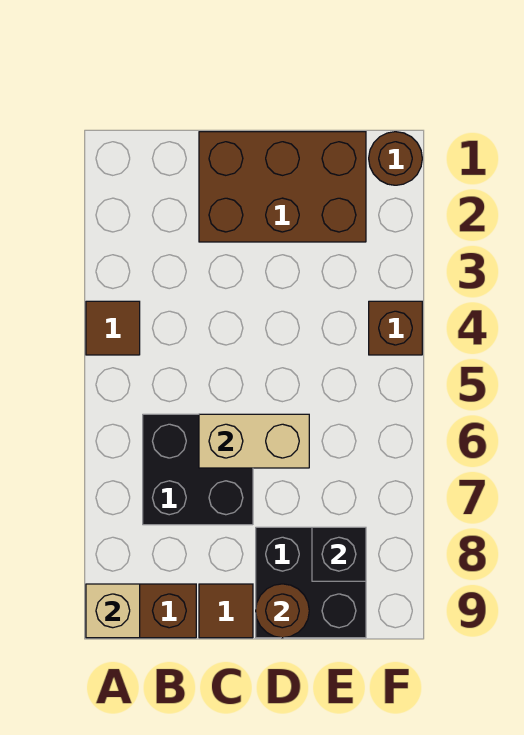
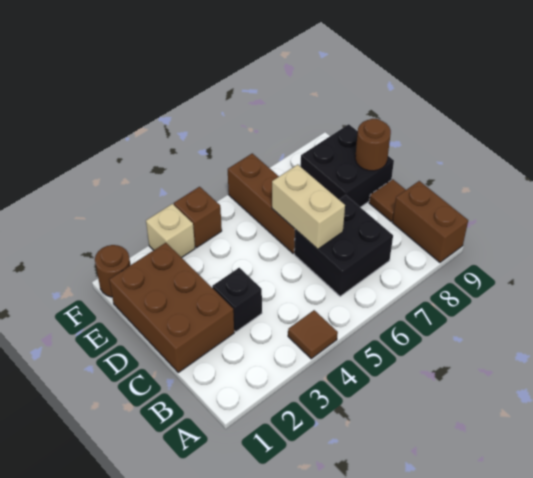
tan 1x1 brick [86,584,140,638] -> tan 1x1 brick moved to [146,204,195,258]
none -> brown 1x3 brick [228,153,295,253]
black 1x1 brick [312,527,366,581] -> black 1x1 brick moved to [212,268,262,332]

